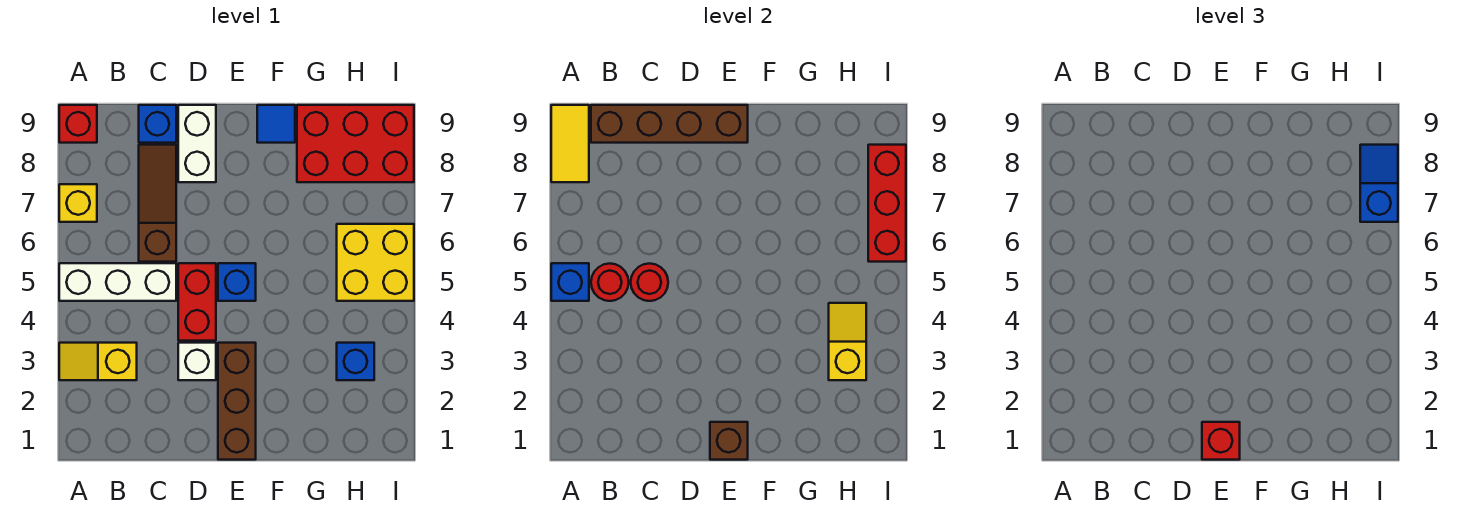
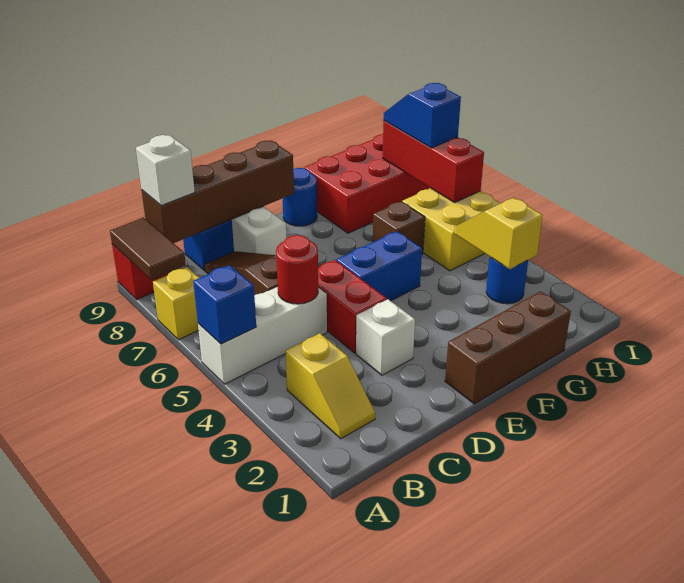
yellow 1x2 slope [59,343,137,380] -> yellow 1x2 slope turned to [286,333,375,439]
yellow 1x2 tile [551,105,589,182] -> brown 1x2 tile [110,218,186,280]
red 1x1 round brick [591,264,629,301] -> none
none -> white 1x1 brick [136,135,195,206]
brown 1x3 brick [218,343,256,460] -> brown 1x3 brick turned to [445,291,571,404]
brown 1x1 brick [710,422,748,460] -> brown 1x1 brick moved to [373,201,425,254]
red 1x1 brick [1202,422,1240,460] -> none
blue 1x1 brick [218,263,256,301] -> blue 1x2 brick [337,231,422,301]
blue 1x1 tile [257,105,295,143] -> blue 1x1 round brick [283,168,317,226]
blue 1x1 brick [337,343,374,380] -> blue 1x1 round brick [486,257,528,304]

